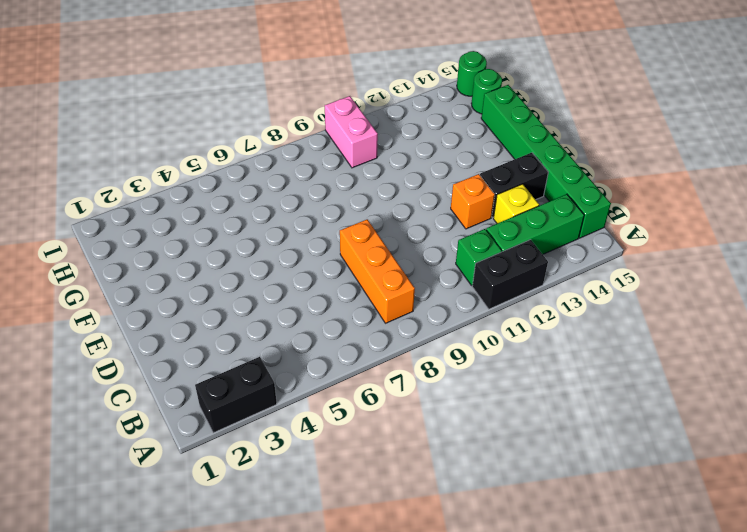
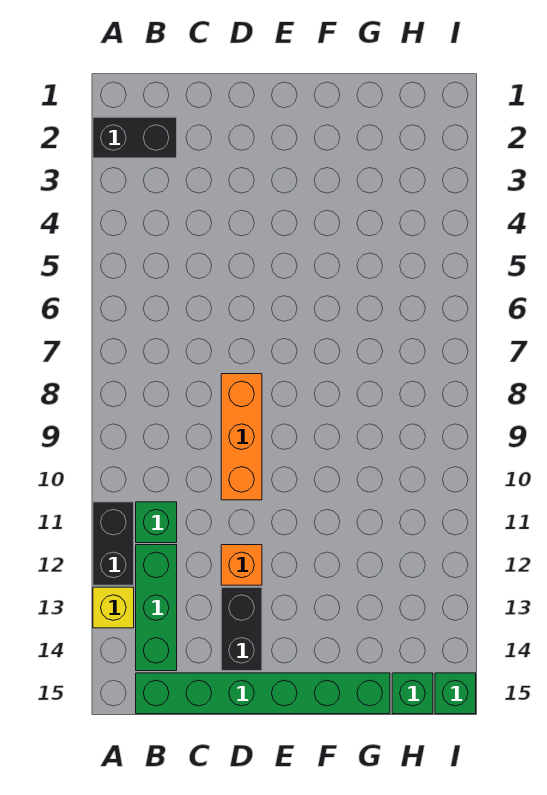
black 1x2 brick [195,357,277,433] -> black 1x2 brick turned to [93,117,177,158]
orange 1x3 brick [340,219,415,323] -> orange 1x3 brick turned to [221,374,262,500]
yellow 1x1 brick [493,184,539,224] -> yellow 1x1 brick moved to [93,587,134,628]
pink 1x2 brick [325,96,378,168] -> none
green 1x1 round brick [471,69,502,114] -> green 1x1 brick [392,673,433,714]
green 1x1 round brick [457,51,487,96] -> green 1x1 brick [435,673,476,714]

